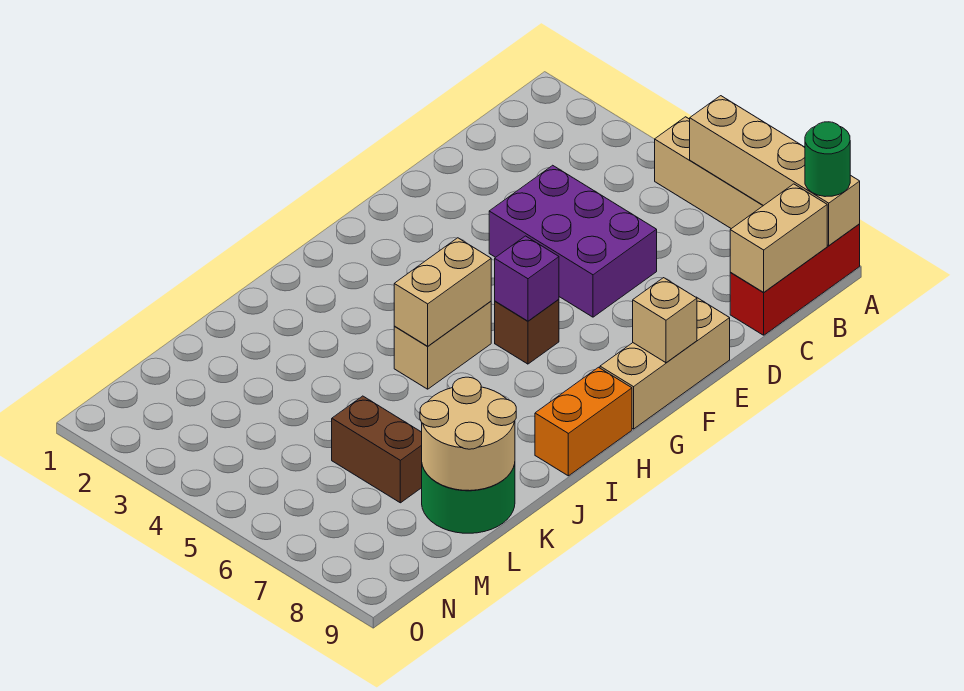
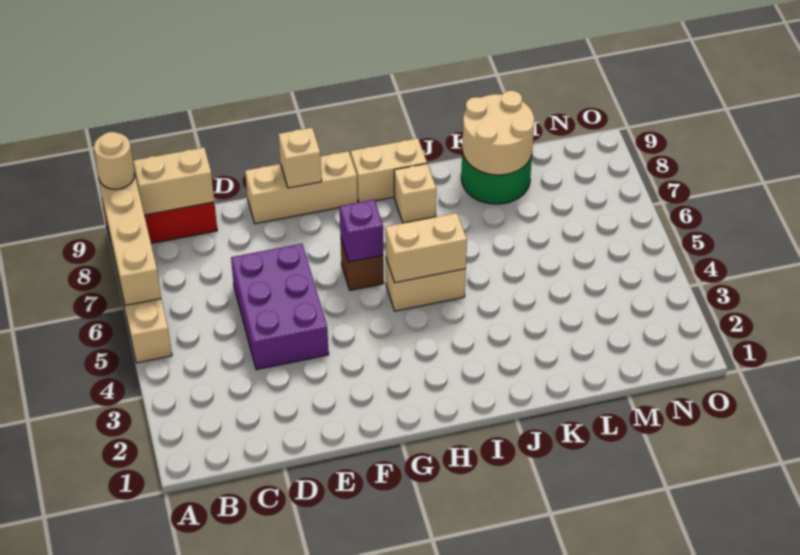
green 1x1 round brick [805,122,850,197] -> tan 1x1 round brick [94,132,135,189]
orange 1x2 brick [535,367,632,476] -> tan 1x2 brick [351,138,427,202]
none -> tan 1x1 brick [394,164,436,223]
brown 1x2 brick [332,396,422,503] -> none

